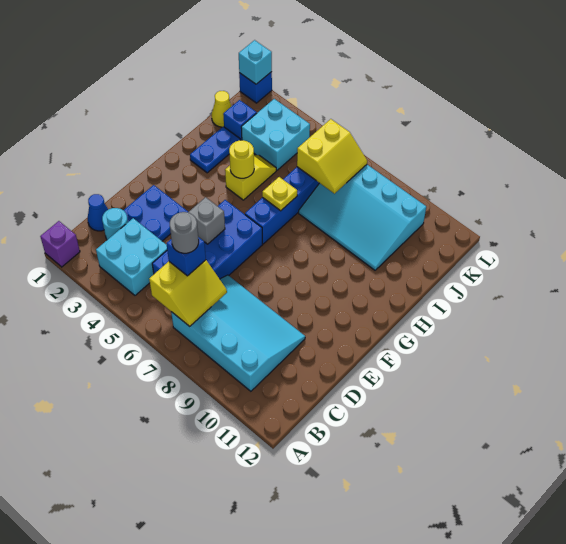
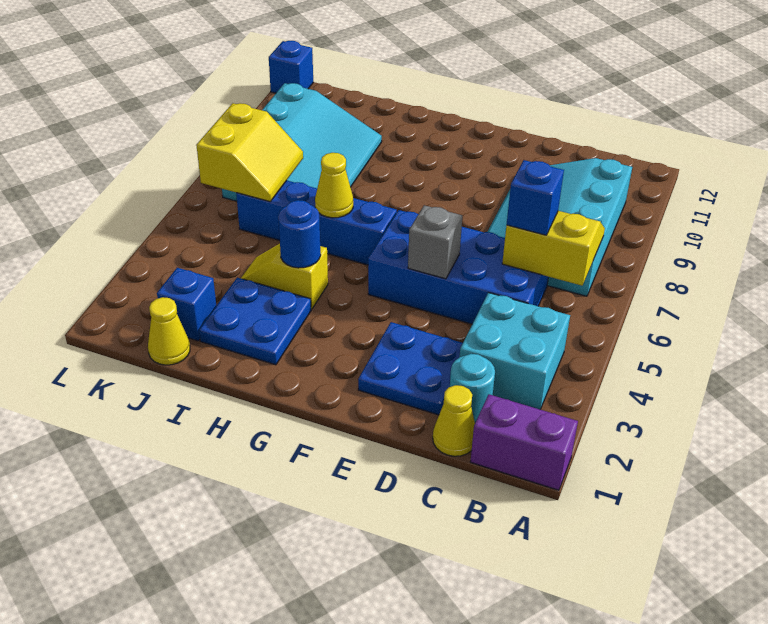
purple 1x1 brick [40,221,80,267] -> purple 1x2 brick [470,394,578,490]
blue 1x1 cone [88,194,108,231] -> yellow 1x1 cone [433,385,475,456]
grey 1x1 round brick [170,212,199,253] -> none
blue 1x2 plate [190,127,240,173] -> blue 2x2 plate [199,278,311,365]
yellow 1x1 round brick [229,140,254,178] -> blue 1x1 round brick [278,200,321,268]
yellow 1x1 plate [262,177,297,211] -> yellow 1x1 cone [315,153,353,218]
cyan 2x2 brick [241,99,310,170] -> none
yellow 2x2 slope [297,119,367,194] -> yellow 2x2 slope turned to [196,103,303,201]
blue 1x1 brick [239,72,272,103] -> blue 1x1 brick moved to [269,41,313,93]
cyan 1x1 brick [239,40,272,84] -> none

